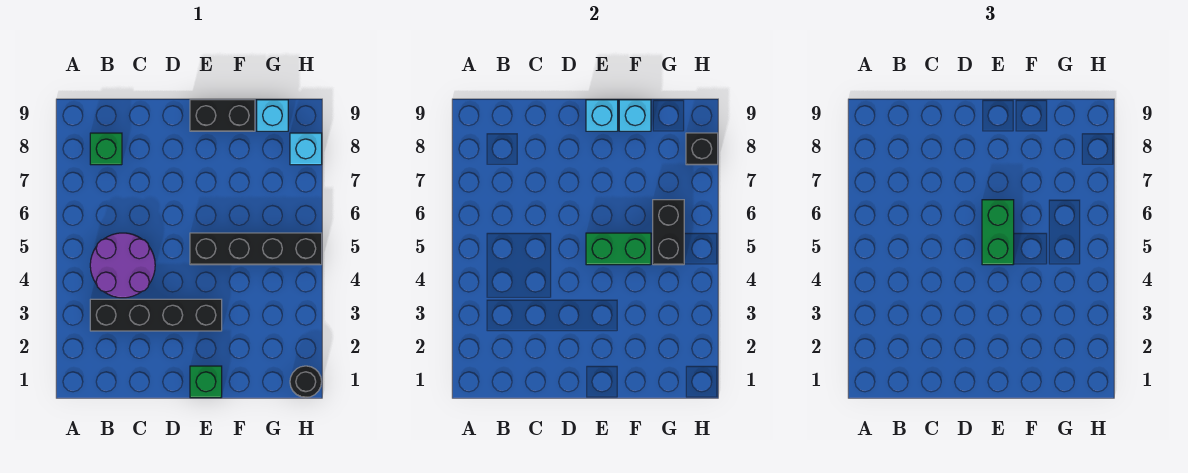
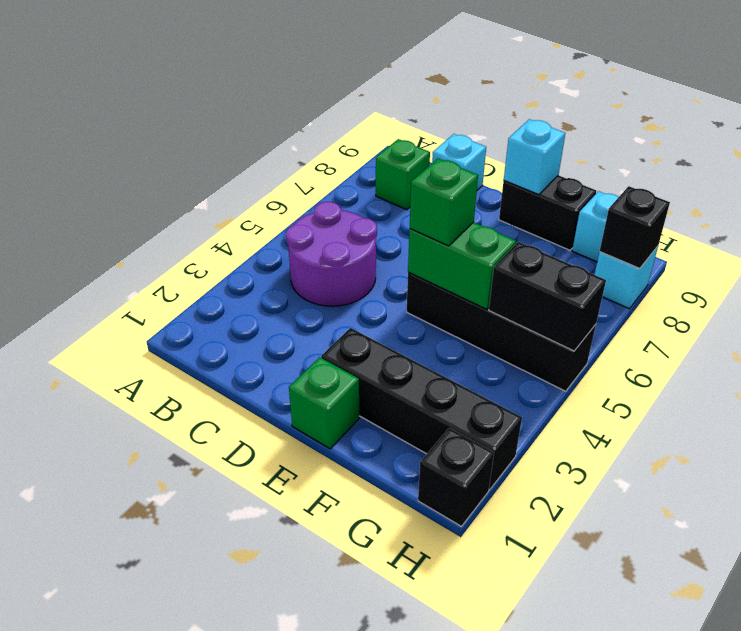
black 1x4 brick [90,299,222,331] -> black 1x4 brick moved to [321,328,522,489]
green 1x2 brick [982,200,1014,265] -> green 1x1 brick [410,159,478,246]
cyan 1x1 brick [619,100,651,131] -> cyan 1x1 brick moved to [432,134,486,190]
black 1x2 brick [653,200,684,265] -> black 1x2 brick turned to [489,242,606,351]
black 1x1 round brick [290,366,322,398] -> black 1x1 brick [418,428,494,526]

